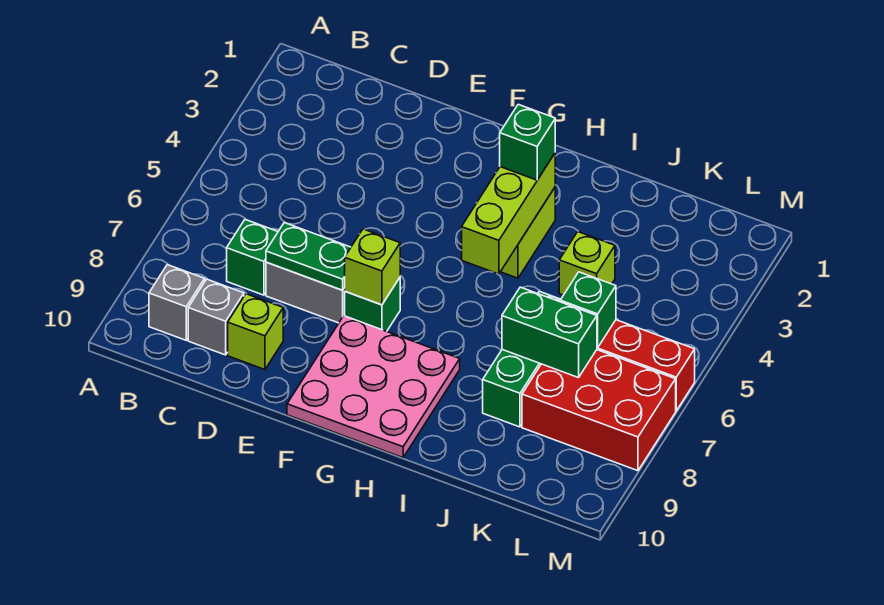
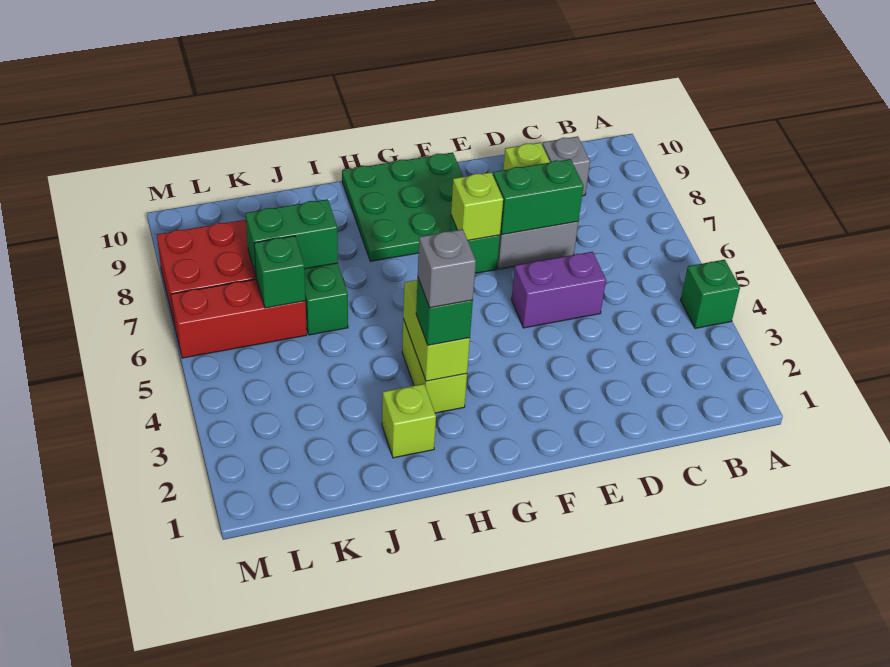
grey 1x1 brick [149,265,205,340] -> grey 1x1 brick moved to [418,229,476,308]
green 1x1 brick [227,219,278,295] -> green 1x1 brick moved to [681,260,740,328]
none -> purple 1x2 brick [511,252,606,328]
green 1x2 plate [266,223,351,290] -> green 1x2 brick [493,159,583,234]
pink 3x3 plate [287,316,460,458] -> green 3x3 plate [342,152,463,261]
lime 1x3 brick [462,154,555,274] -> lime 1x2 brick [403,280,470,381]
lime 1x1 brick [559,232,615,295] -> lime 1x1 brick moved to [382,384,436,458]

